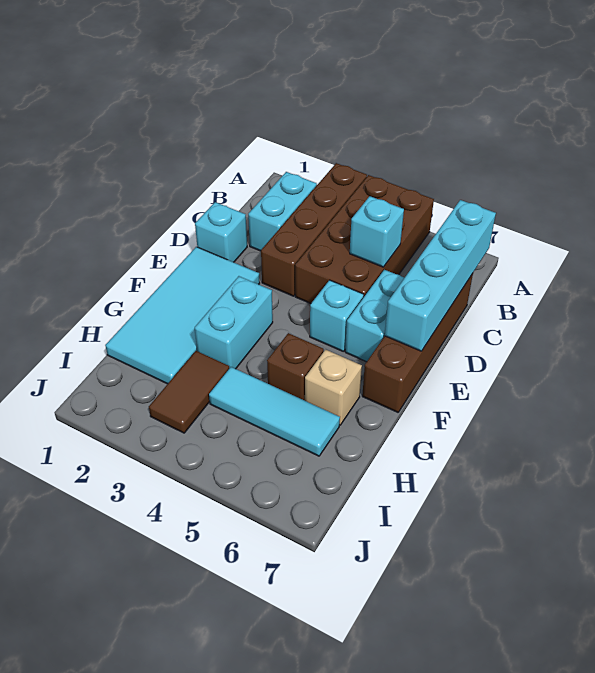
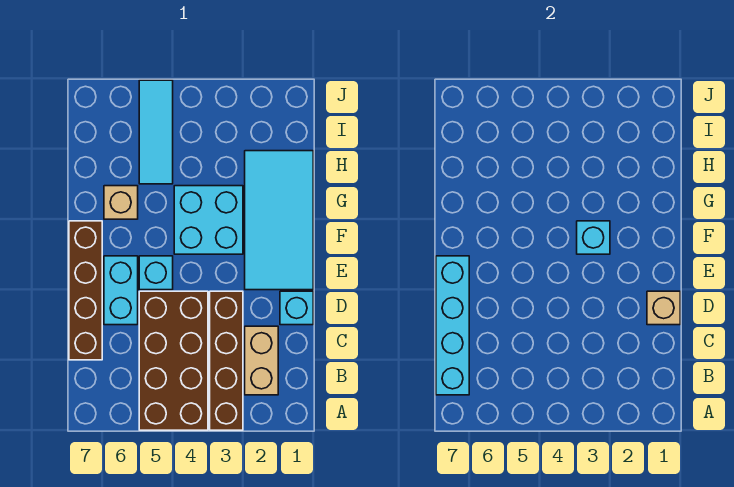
cyan 1x2 brick [248,172,317,251] -> tan 1x2 brick [245,326,278,395]
cyan 1x1 brick [350,196,404,267] -> cyan 1x1 brick moved to [577,221,610,254]
none -> tan 1x1 brick [647,291,680,325]
cyan 1x2 brick [195,276,273,369] -> cyan 2x2 brick [174,186,243,254]
brown 1x1 brick [267,333,324,400] -> none
brown 1x2 tile [149,351,229,433] -> none
cyan 1x3 tile [209,367,340,456] -> cyan 1x3 tile turned to [139,80,173,184]

